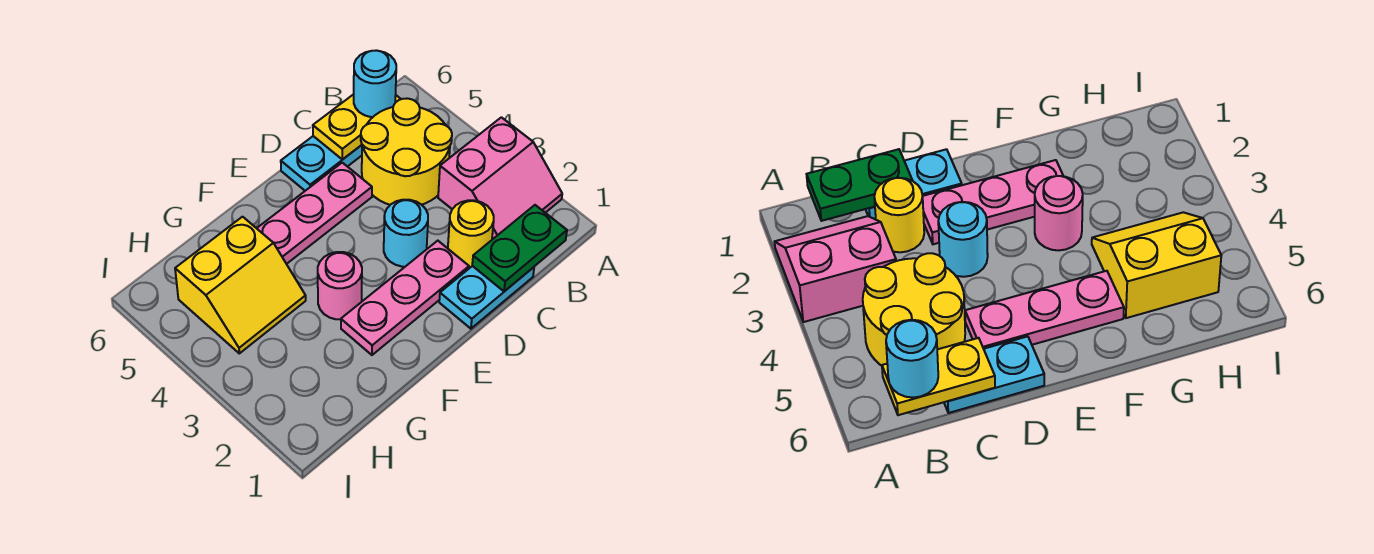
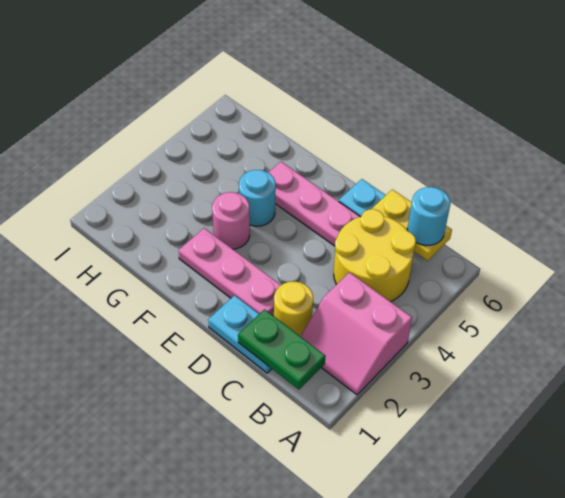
cyan 1x1 round brick [384,200,428,267] -> cyan 1x1 round brick moved to [239,170,276,226]
yellow 2x2 slope [175,217,306,353] -> none

